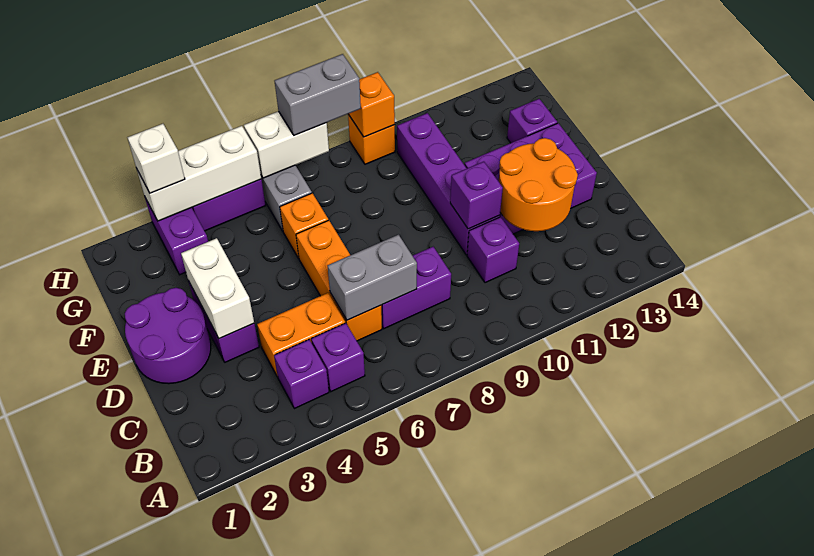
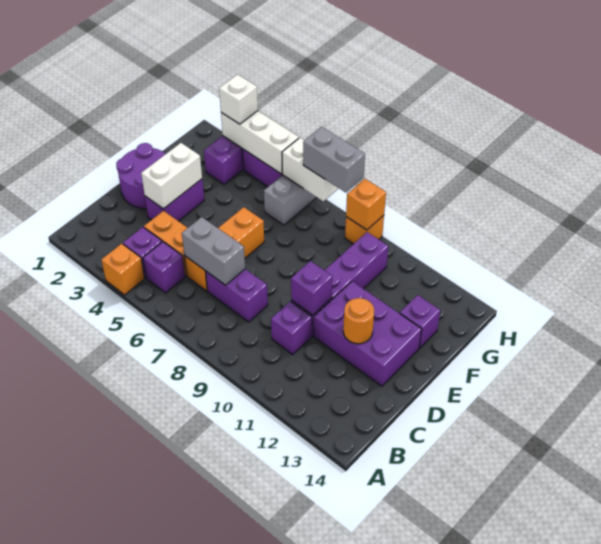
orange 2x2 round brick [499,138,578,231] -> orange 1x1 round brick [343,298,374,344]
orange 1x1 brick [280,193,328,258] -> orange 1x1 brick moved to [101,244,145,295]

